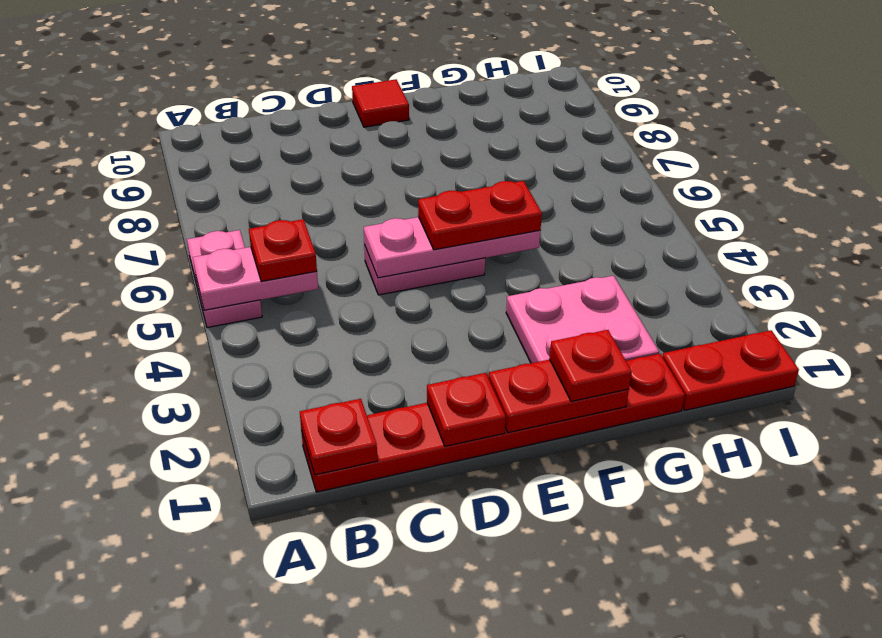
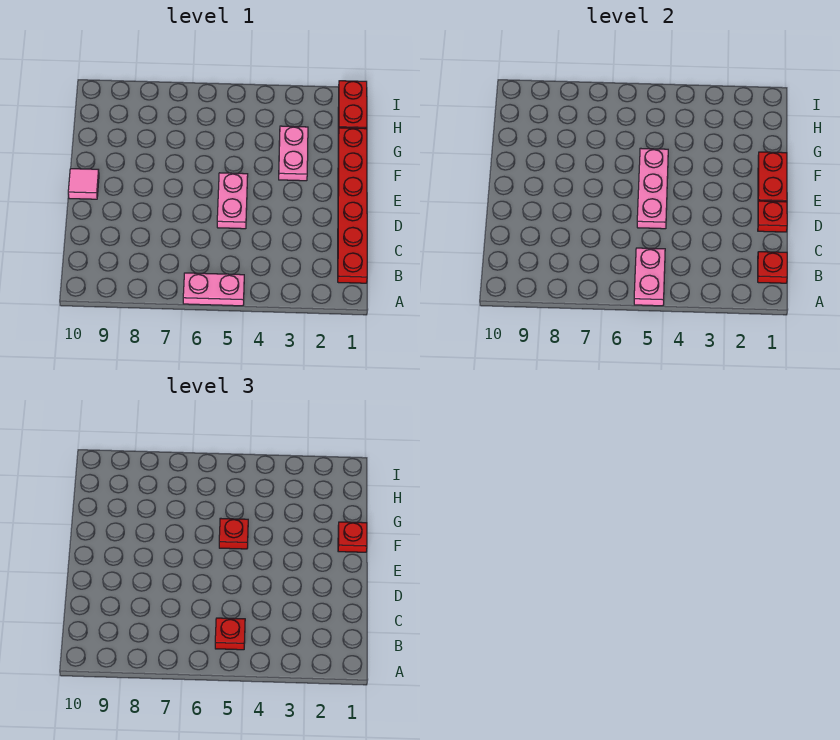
red 1x2 plate [418,181,542,250] -> red 1x1 plate [219,518,248,549]
red 1x1 tile [352,79,409,127] -> pink 1x1 tile [68,169,99,199]
pink 2x2 plate [506,276,659,363] -> pink 1x2 plate [279,126,308,181]

